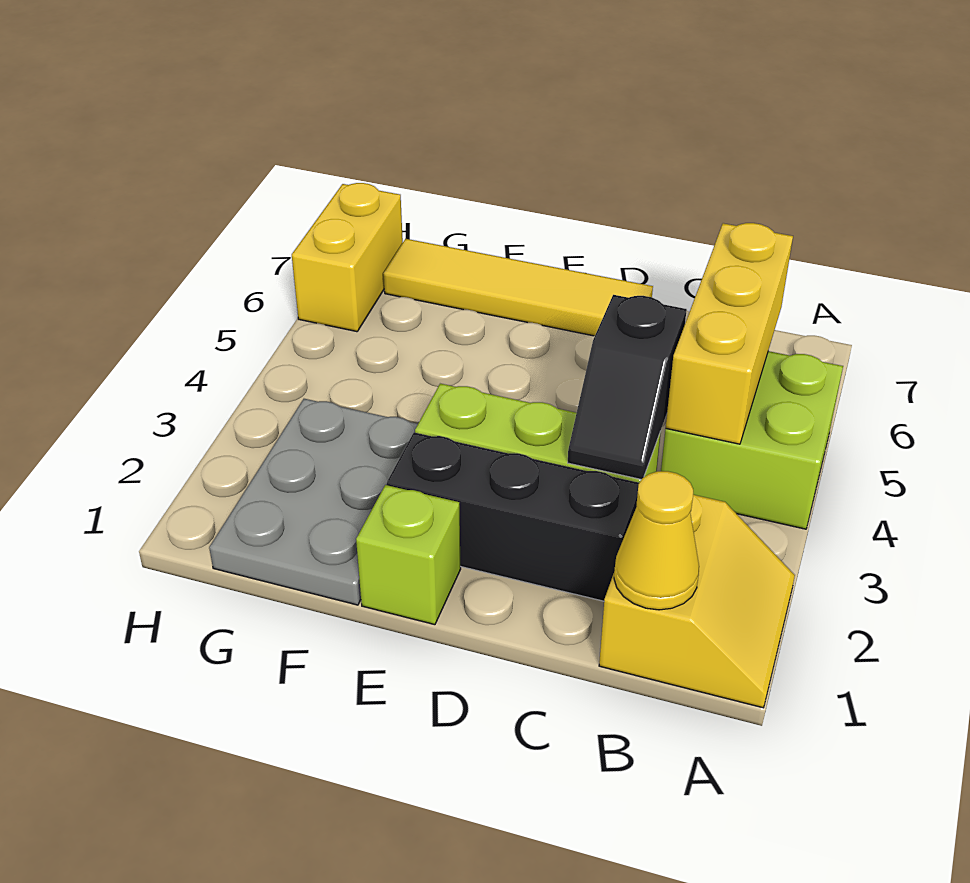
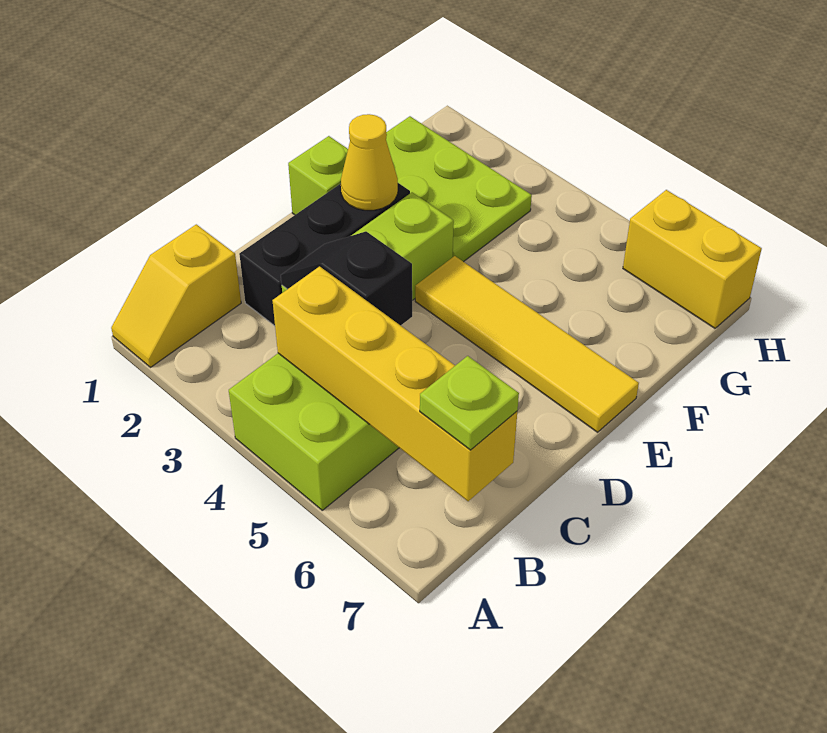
yellow 2x2 slope [599,494,795,708] -> yellow 1x2 slope [111,224,241,367]
yellow 1x1 cone [614,471,699,610] -> yellow 1x1 cone moved to [341,114,398,210]
yellow 1x3 brick [666,223,793,444] -> yellow 1x4 brick [272,266,517,501]
none -> lime 1x1 plate [420,356,519,450]
yellow 1x4 tile [383,239,653,336] -> yellow 1x4 tile turned to [415,256,639,432]
grey 2x3 plate [209,399,418,605] -> lime 2x3 plate [386,116,532,262]

